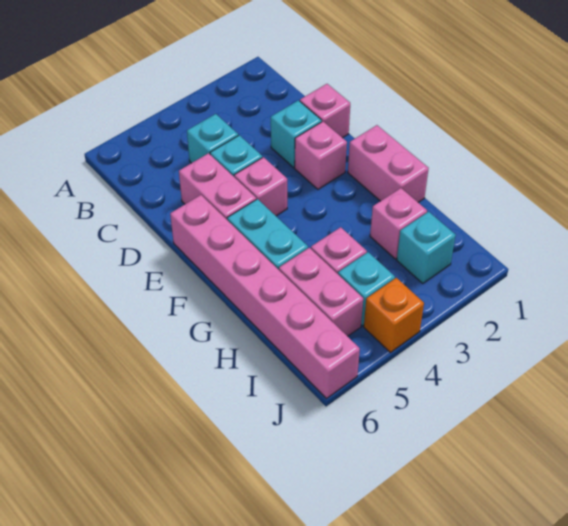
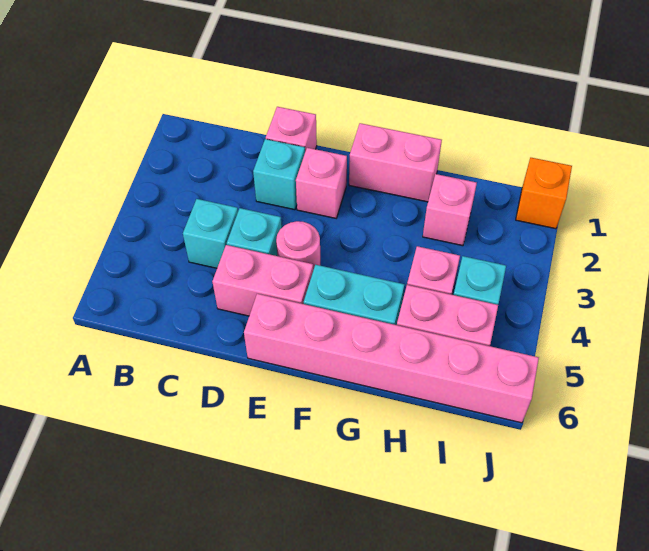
pink 1x1 brick [234,157,287,216] -> pink 1x1 round brick [276,221,320,270]
cyan 1x1 brick [397,212,456,284] -> none
orange 1x1 brick [364,278,424,353] -> orange 1x1 brick moved to [516,158,572,229]

